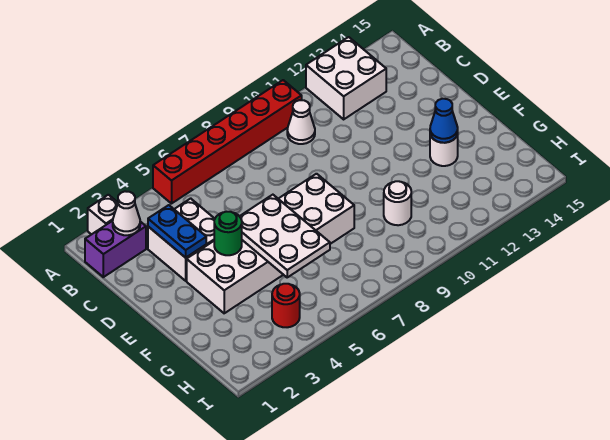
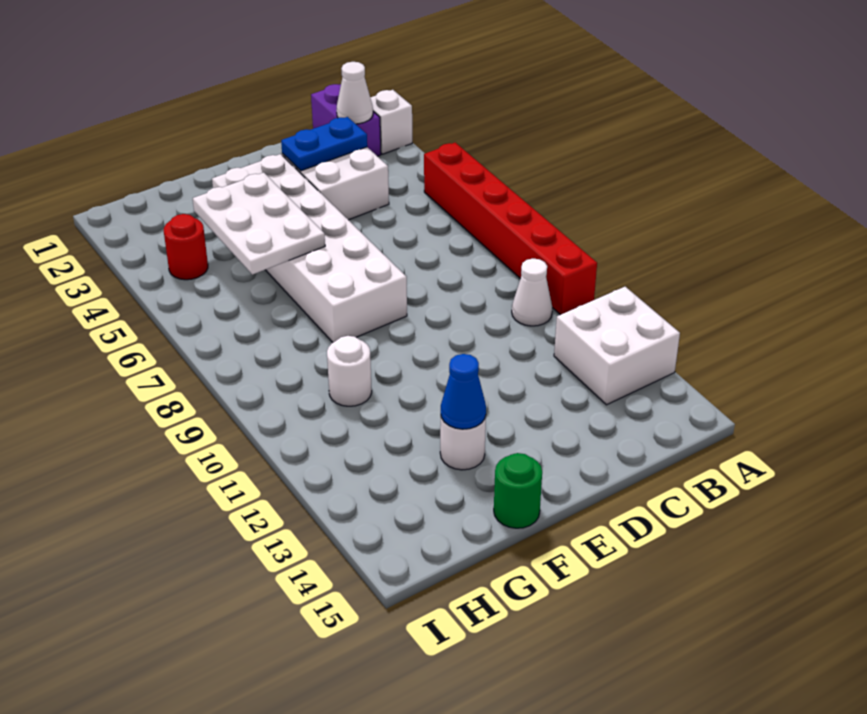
green 1x1 round brick [214,212,242,255] -> green 1x1 round brick moved to [494,453,542,528]
white 2x3 plate [240,195,330,277] -> white 2x3 plate turned to [193,173,325,275]

